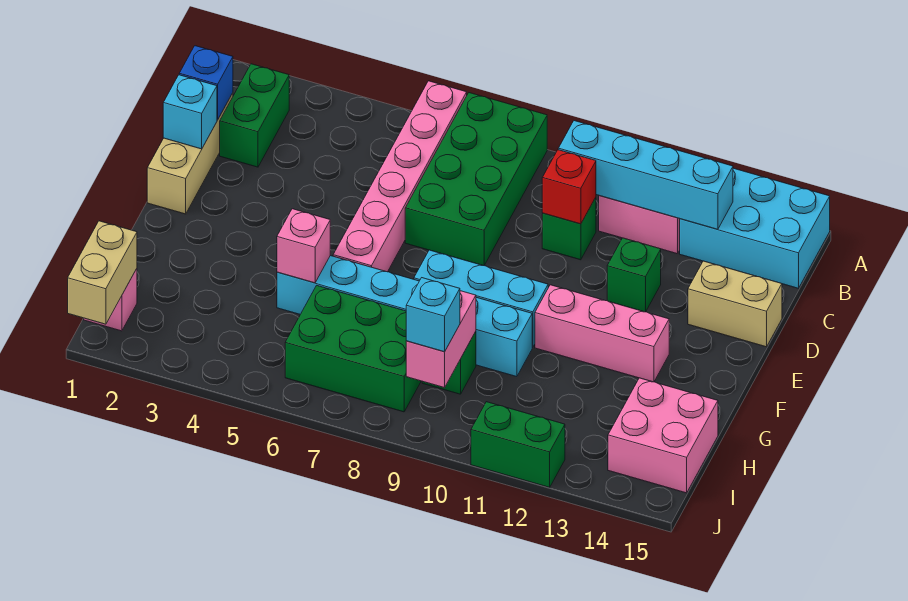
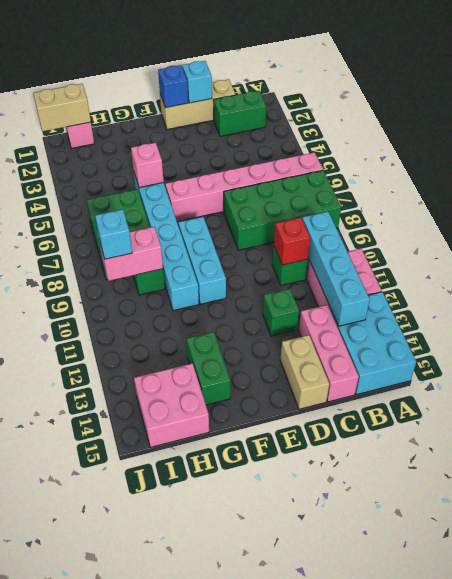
blue 1x1 brick [179,46,233,120] -> blue 1x1 brick moved to [158,65,188,108]
pink 1x3 brick [535,285,669,382] -> pink 1x3 brick moved to [299,305,359,402]
green 1x2 brick [471,402,565,487] -> green 1x2 brick moved to [186,332,231,405]

